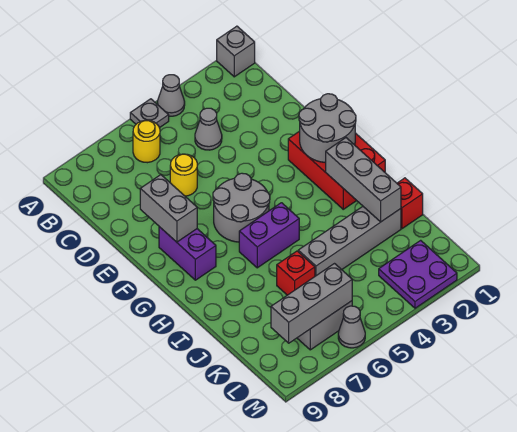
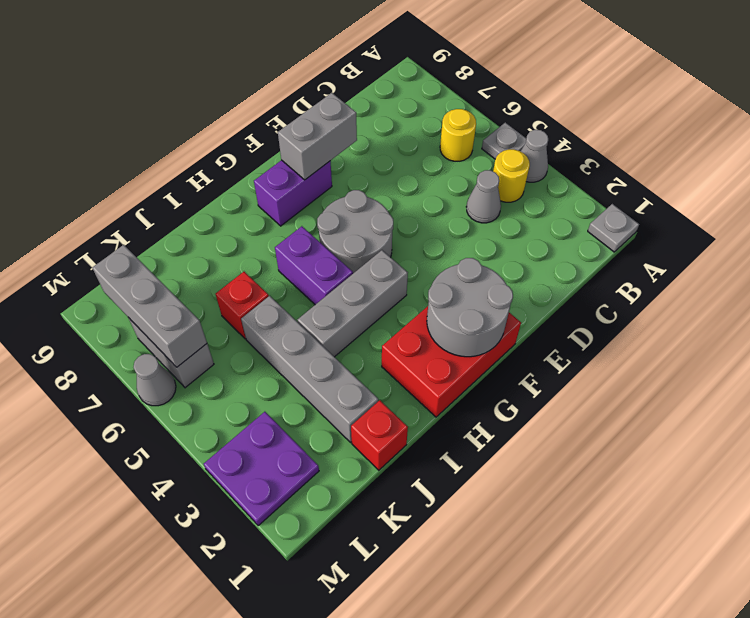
grey 1x1 brick [217,26,255,77] -> grey 1x1 plate [588,204,639,252]
yellow 1x1 round brick [170,154,197,196] -> yellow 1x1 round brick moved to [493,149,530,202]
grey 1x3 brick [326,138,401,222] -> grey 1x3 brick moved to [297,250,408,357]

